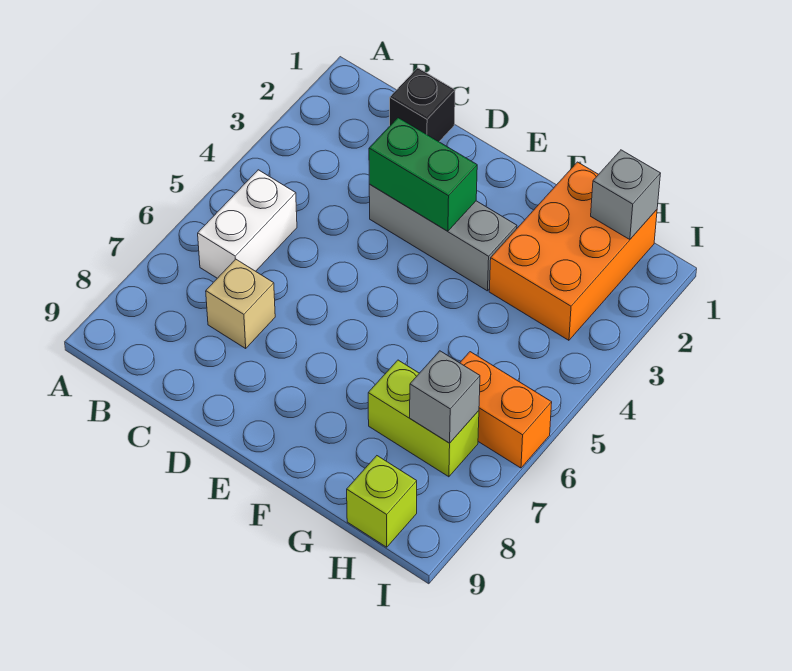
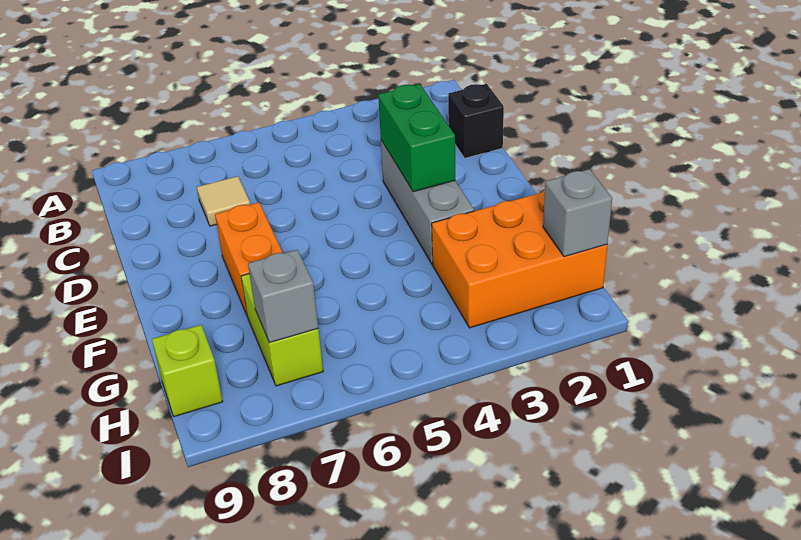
white 1x2 brick [198,170,297,278] -> none
tan 1x1 brick [206,259,275,348] -> tan 1x1 tile [197,176,250,226]
orange 1x2 brick [460,352,552,468] -> orange 1x2 brick moved to [215,202,283,317]

